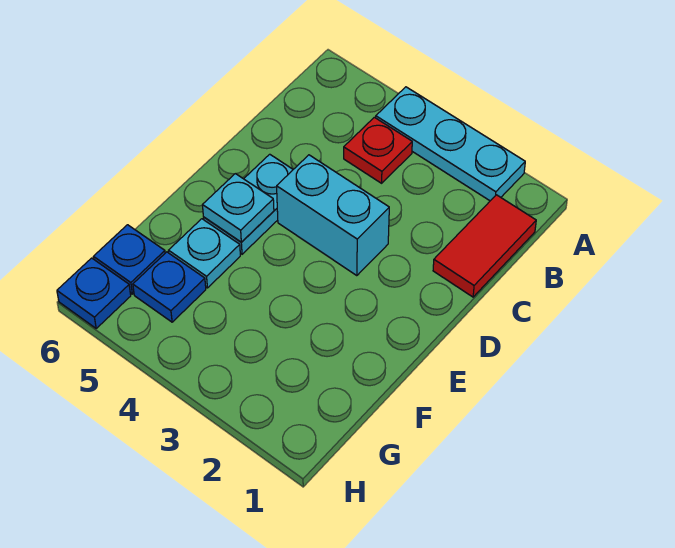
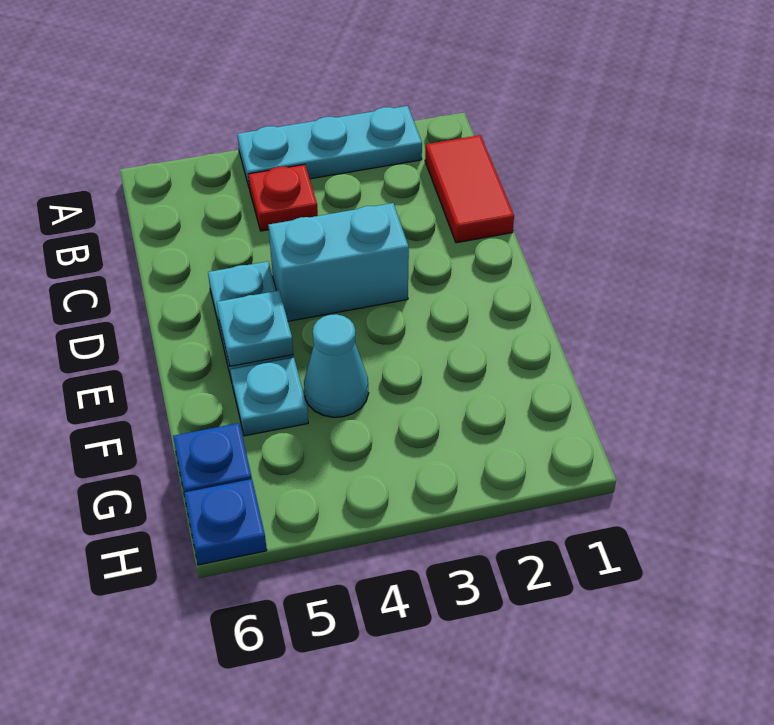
none -> cyan 1x1 cone [304,314,369,417]
blue 1x1 plate [133,252,206,322] -> none

